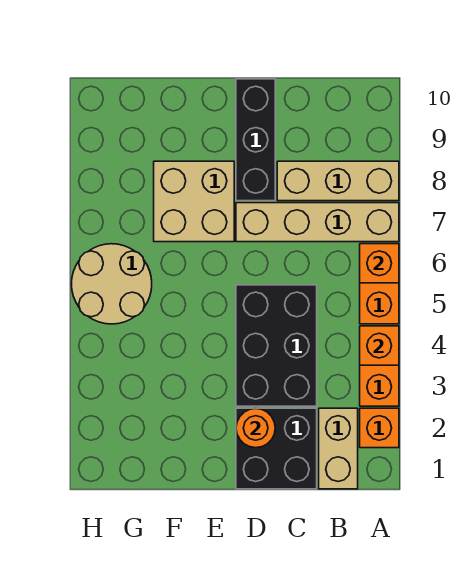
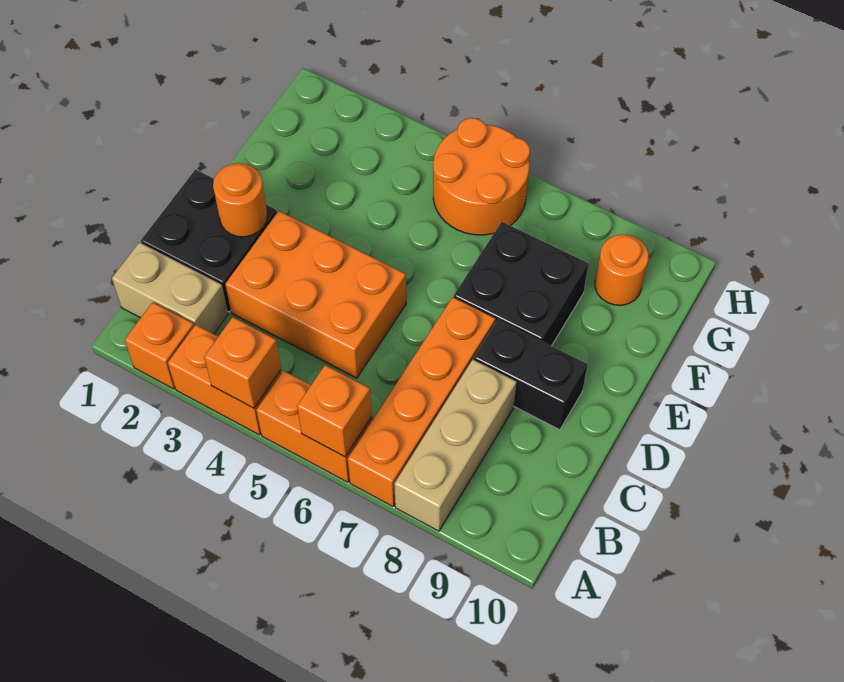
tan 1x4 brick [236,203,399,242] -> orange 1x4 brick [348,297,495,506]
black 2x3 brick [236,285,317,406] -> orange 2x3 brick [225,211,406,378]
black 1x3 brick [236,79,275,201] -> black 1x2 brick [474,320,588,430]
tan 2x2 brick [154,161,234,242] -> black 2x2 brick [454,222,589,346]
tan 2x2 round brick [72,244,152,324] -> orange 2x2 round brick [433,118,530,235]
none -> orange 1x1 round brick [595,235,648,305]

